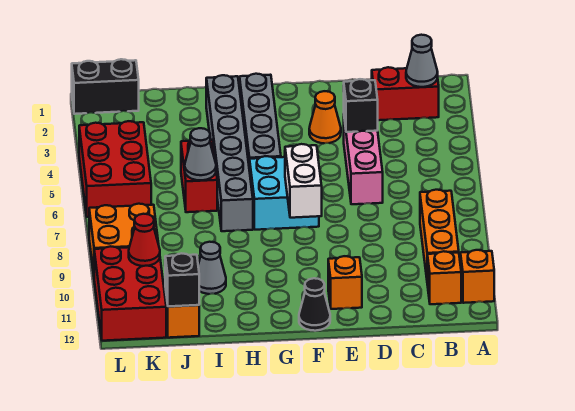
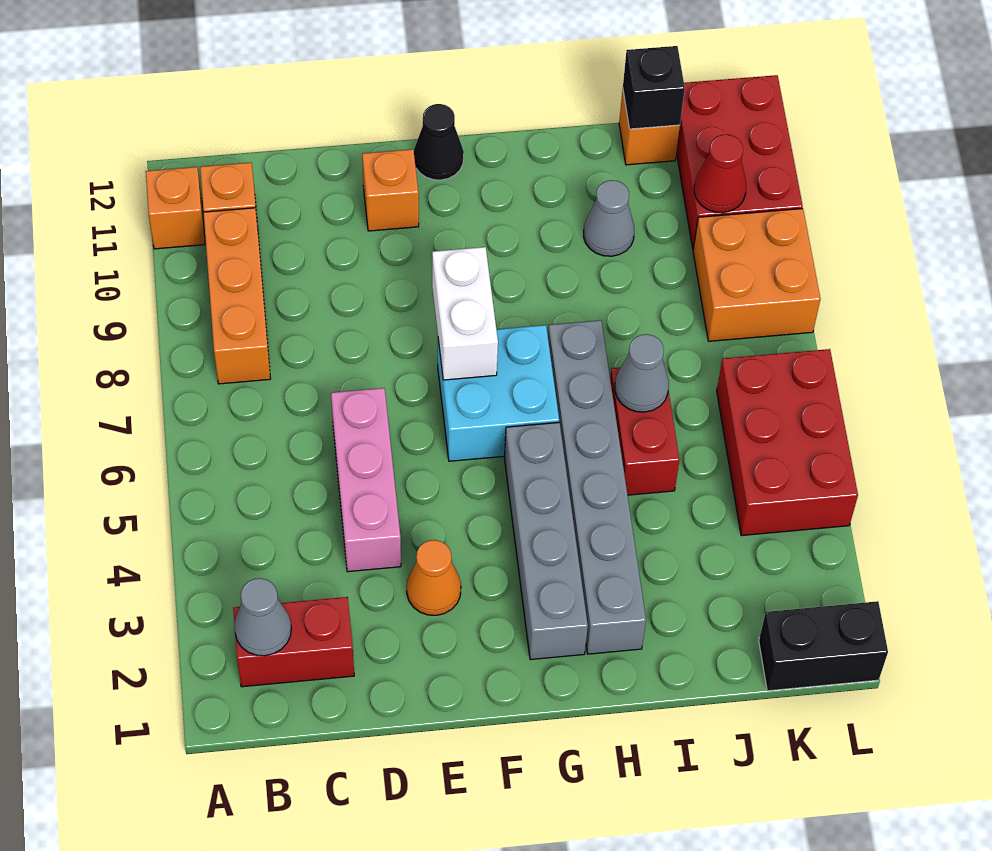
black 1x1 brick [343,79,378,132] -> none

